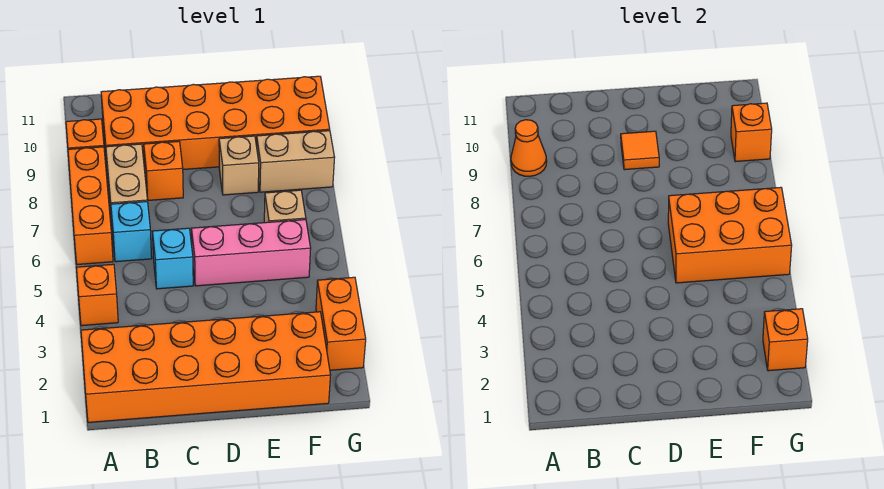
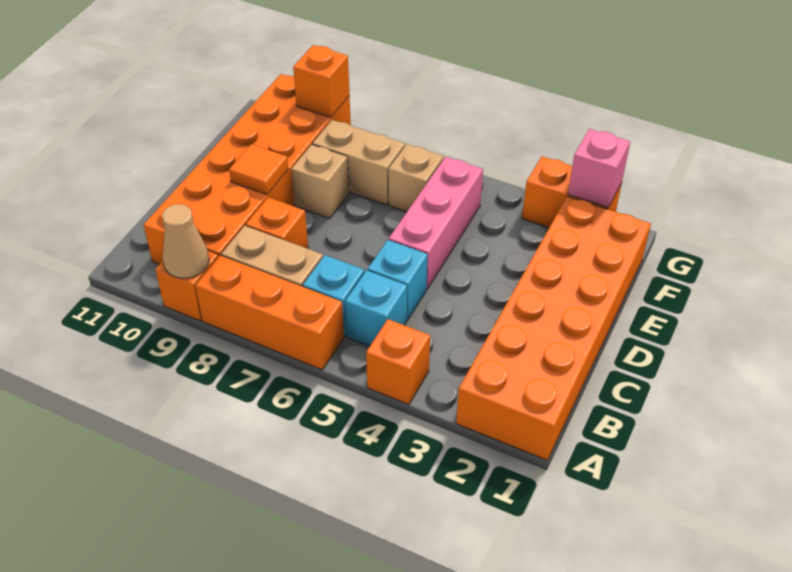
orange 1x1 cone [511,120,547,176] -> tan 1x1 cone [162,204,209,278]
none -> cyan 1x1 brick [345,270,407,346]
orange 2x3 brick [668,187,792,283] -> none
tan 1x2 brick [257,131,335,192] -> tan 1x2 brick turned to [313,120,405,205]
orange 1x1 brick [763,309,808,371] -> pink 1x1 brick [568,129,630,207]

